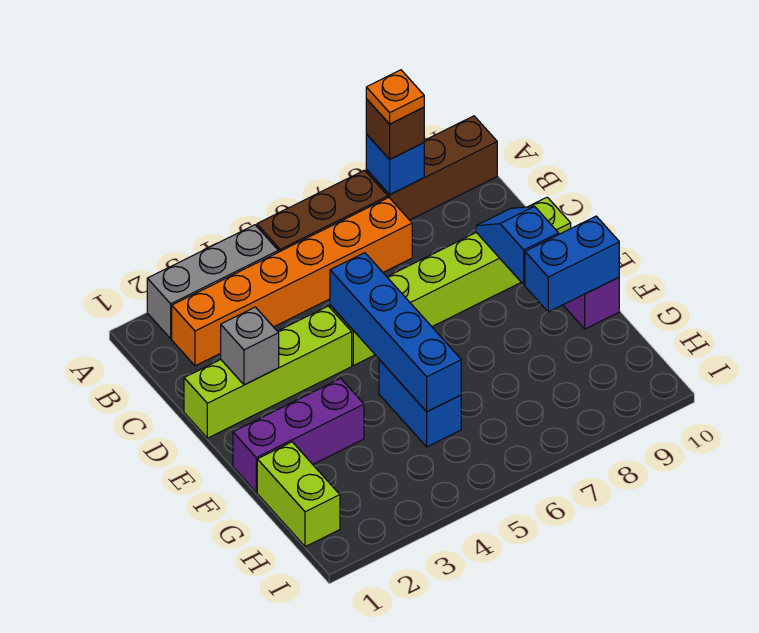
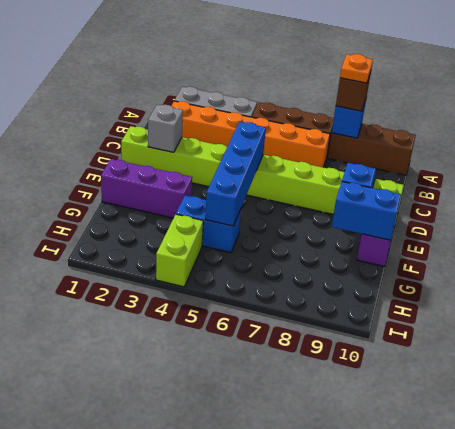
blue 1x2 brick [379,360,461,447] -> blue 1x2 brick turned to [176,195,241,253]
lime 1x2 brick [257,442,340,547] -> lime 1x2 brick moved to [156,214,203,287]

